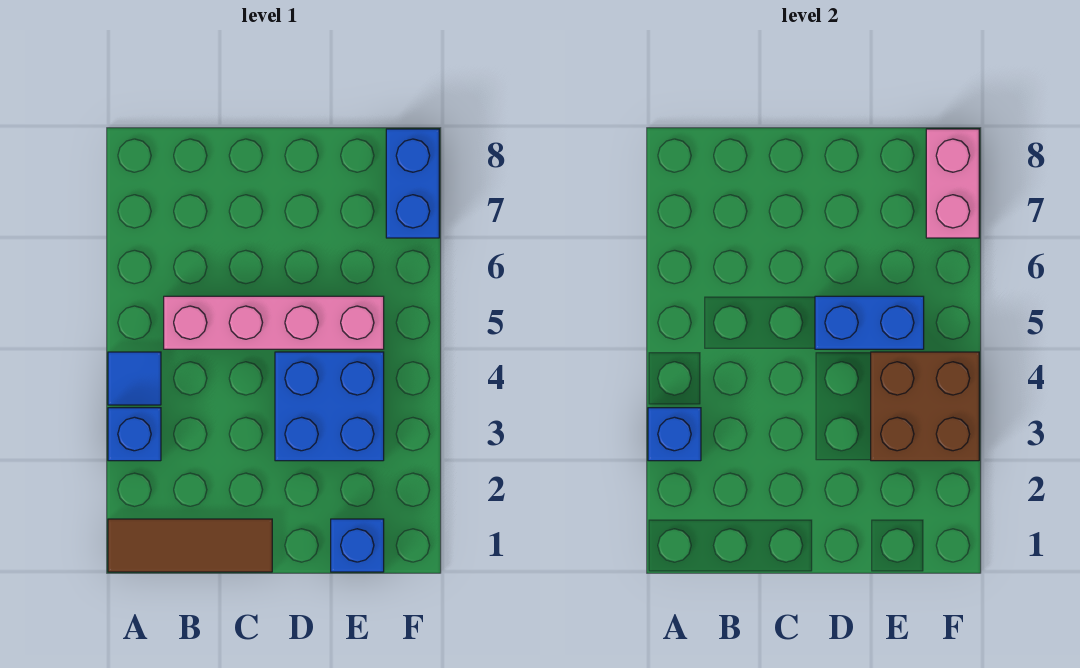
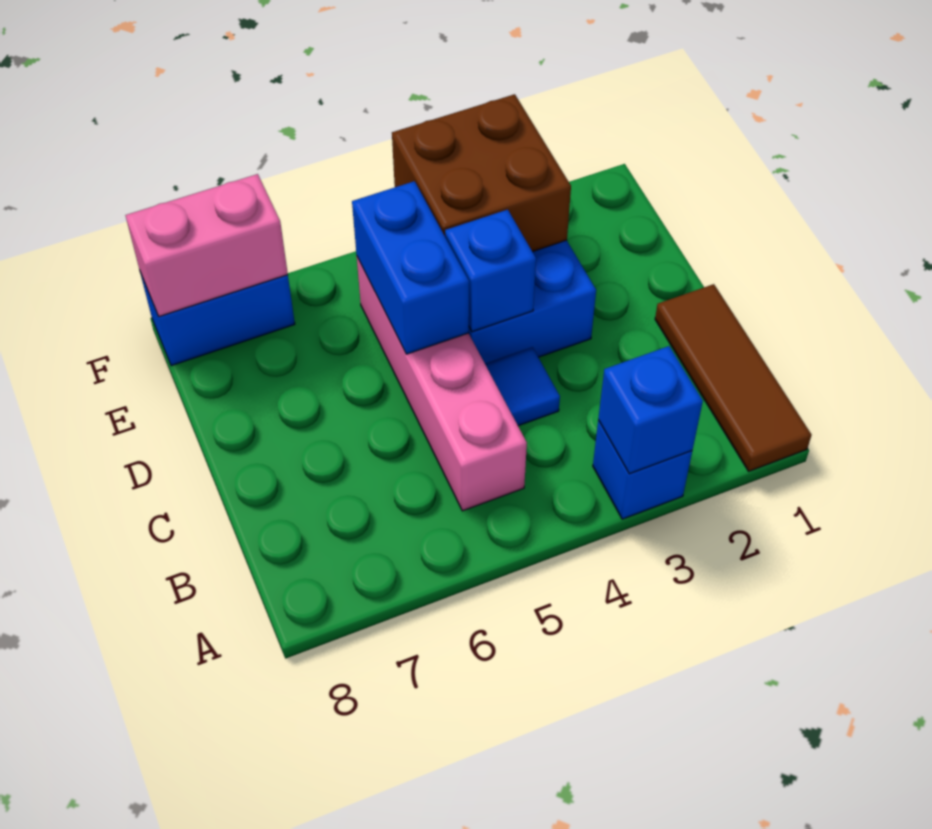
blue 1x1 tile [108,352,161,405] -> blue 1x1 tile moved to [485,347,560,426]
blue 1x1 brick [331,519,384,572] -> blue 1x1 brick moved to [445,210,536,332]

